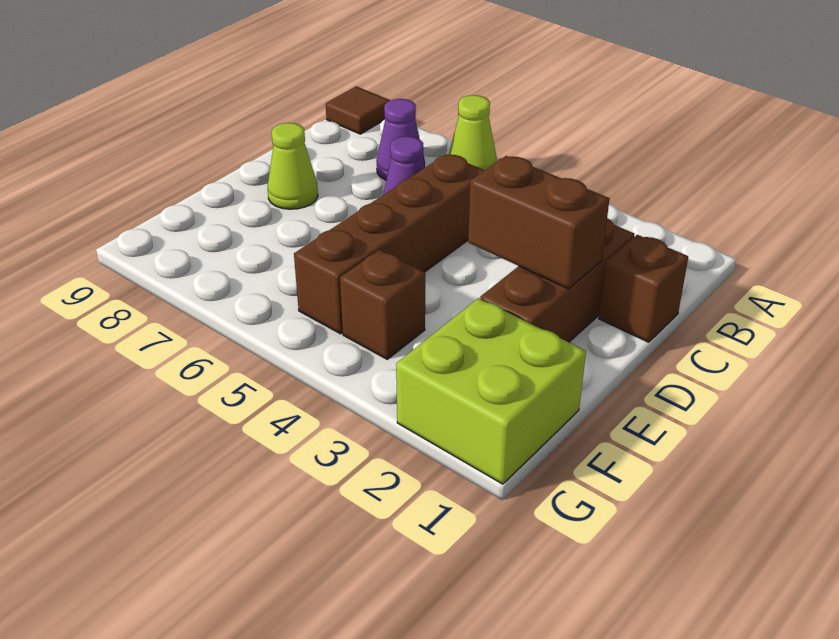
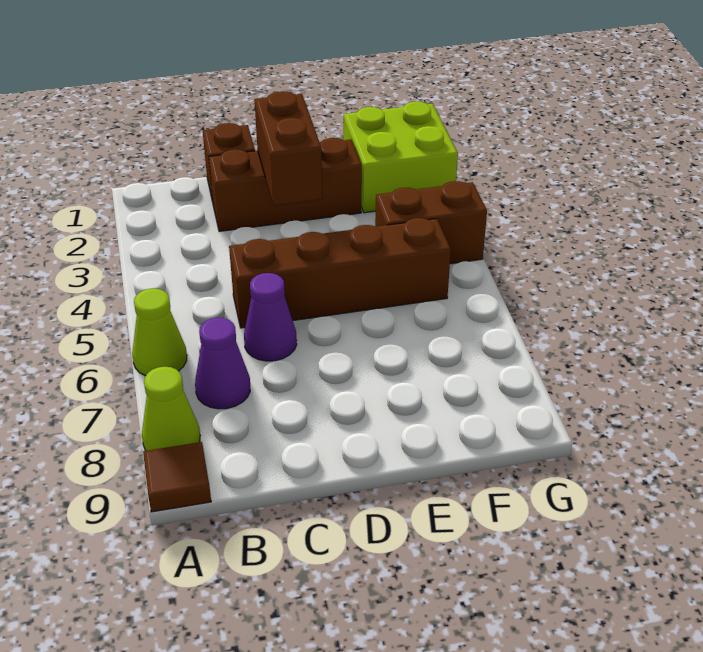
lime 1x1 cone [268,123,318,209] -> lime 1x1 cone moved to [142,367,200,451]
brown 1x1 brick [340,250,425,359] -> brown 1x2 brick [375,181,487,264]

